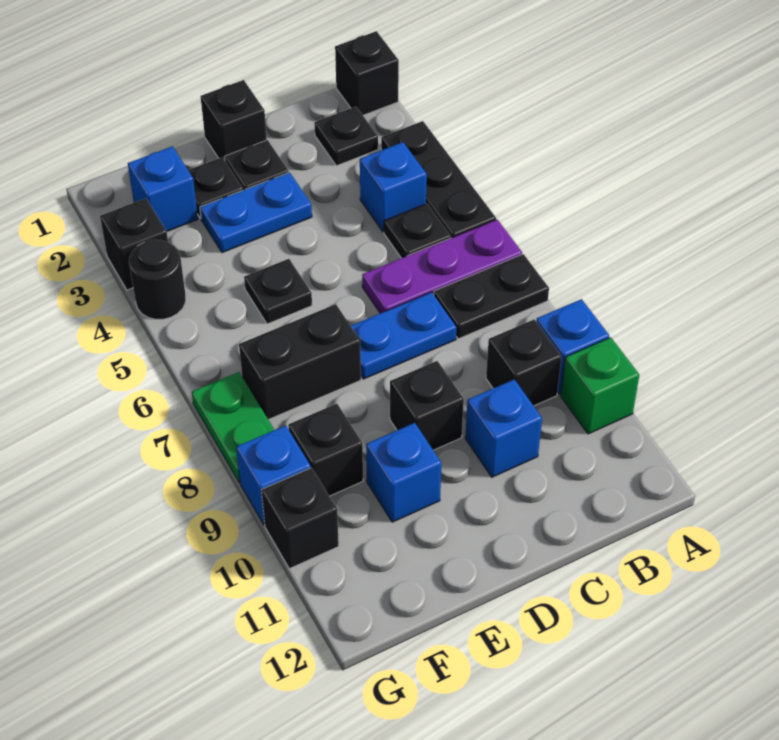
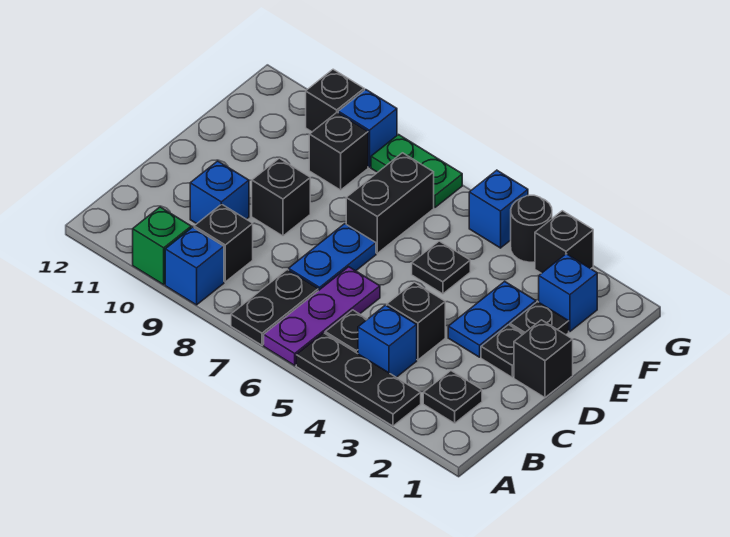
black 1x1 brick [335,31,399,115] -> black 1x1 brick moved to [387,282,445,360]
blue 1x1 brick [366,423,441,522] -> blue 1x1 brick moved to [469,170,528,248]

